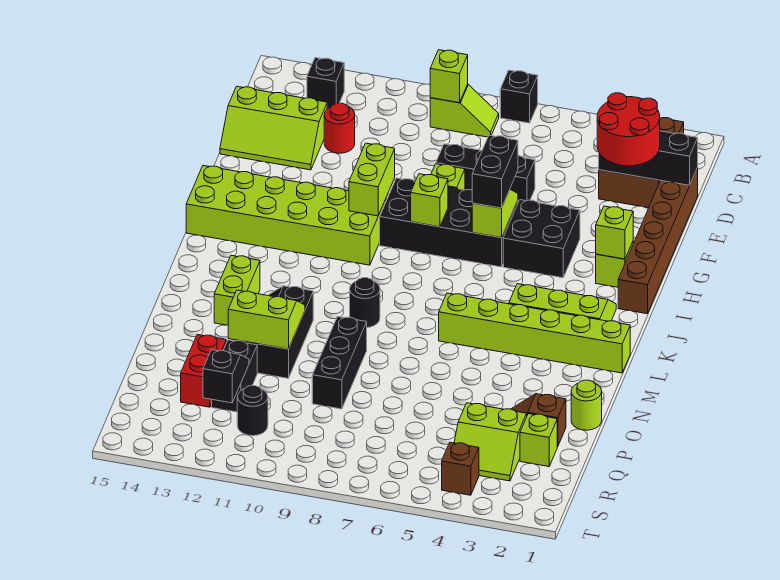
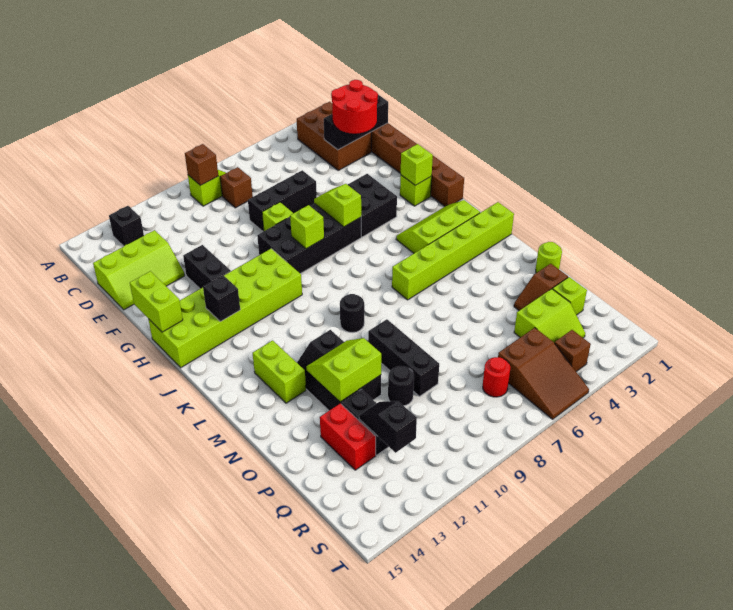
black 1x1 brick [500,70,538,123] -> black 1x1 brick moved to [203,275,240,322]
lime 1x1 brick [430,50,468,103] -> brown 1x1 brick [185,144,218,185]
none -> brown 1x1 brick [220,167,253,208]
red 1x1 round brick [324,103,355,153] -> red 1x1 round brick moved to [483,357,510,397]
black 1x2 brick [472,135,518,208] -> black 1x2 brick moved to [183,245,231,289]
lime 1x2 brick [349,143,395,216] -> lime 1x2 brick moved to [130,271,183,332]
none -> brown 2x3 slope [498,328,589,419]
black 1x1 round brick [237,386,268,436] -> black 1x1 round brick moved to [388,366,414,406]

